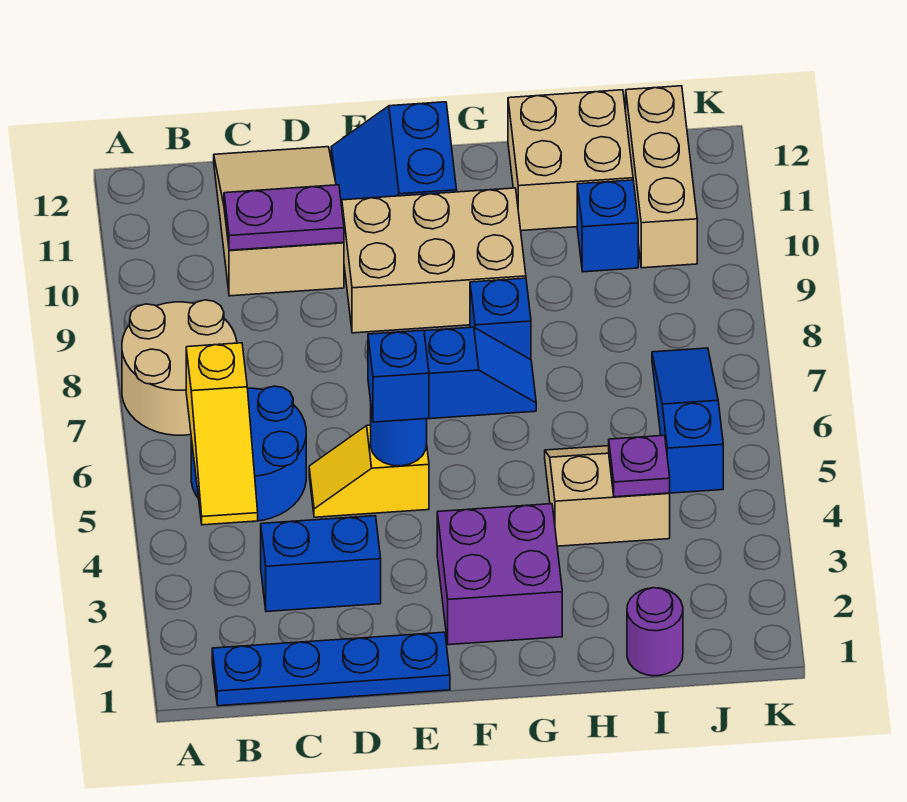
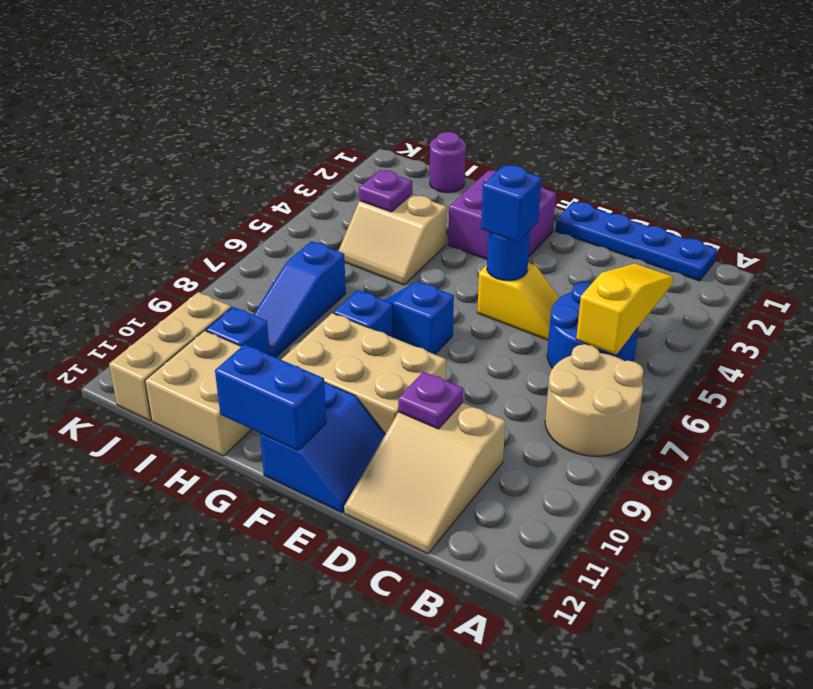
blue 1x2 brick [261,516,381,612] -> blue 1x2 brick moved to [215,344,326,451]
purple 1x2 plate [224,185,344,250] -> purple 1x1 plate [398,372,463,429]
blue 1x3 slope [652,348,723,493] -> blue 1x3 slope moved to [253,241,346,357]

